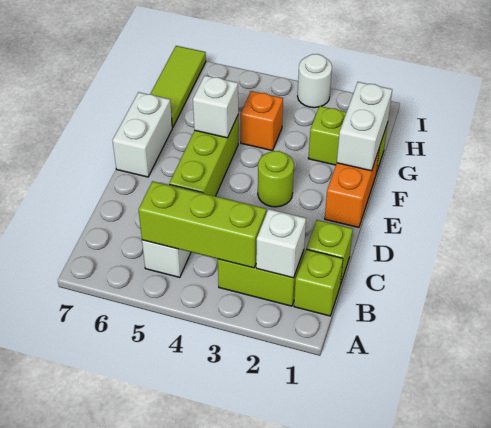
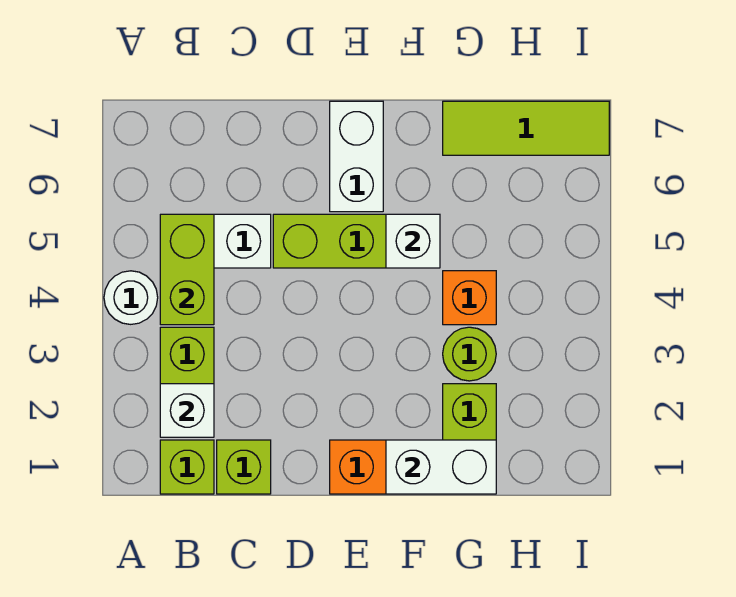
lime 1x3 brick [138,181,266,268] -> lime 1x2 brick [160,214,214,325]
lime 1x1 round brick [258,151,294,207] -> lime 1x1 round brick moved to [443,327,496,381]
white 1x2 brick [112,92,172,177] -> white 1x2 brick turned to [330,101,383,212]
white 1x1 round brick [298,54,332,108] -> white 1x1 round brick moved to [104,271,158,324]

